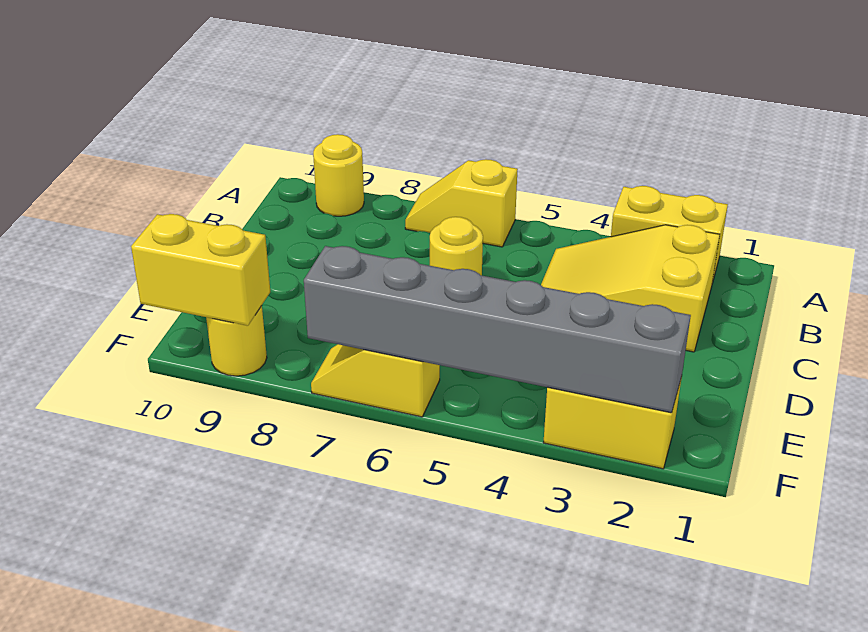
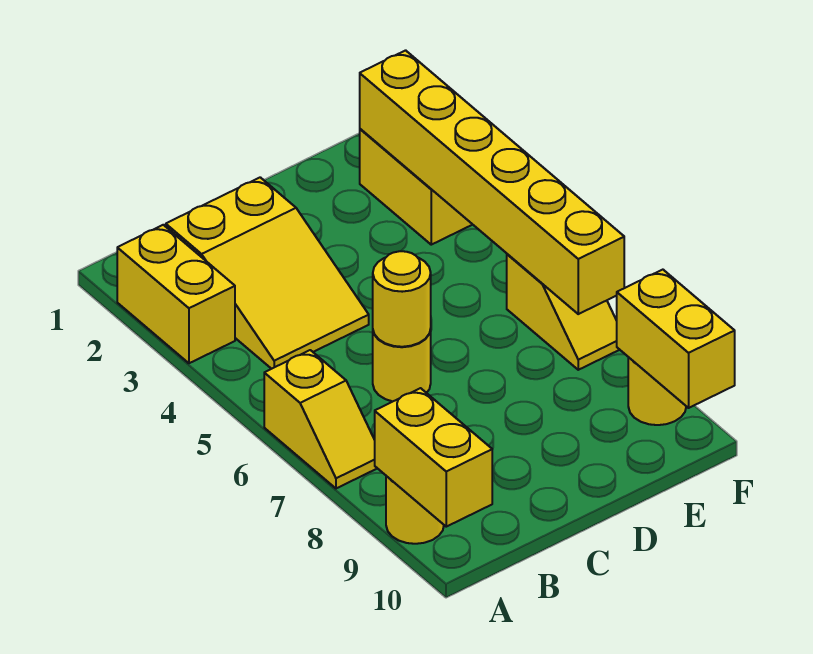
none -> yellow 1x2 brick [375,388,492,527]
none -> yellow 1x1 round brick [373,251,431,347]
grey 1x6 brick [304,246,691,413] -> yellow 1x6 brick [360,50,624,314]

